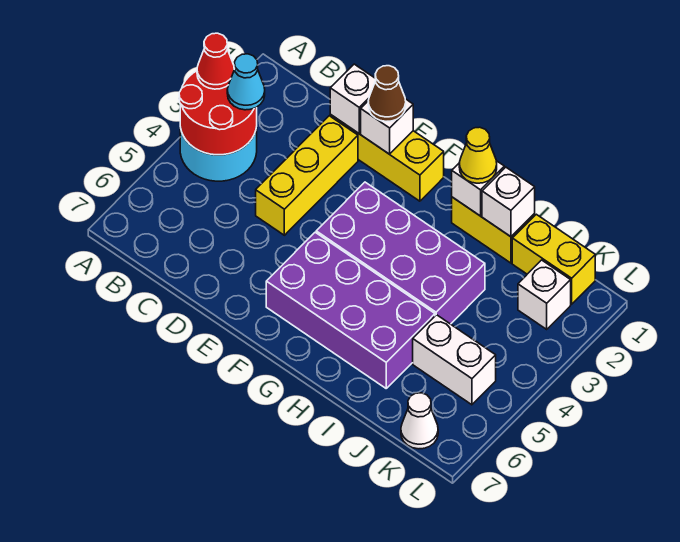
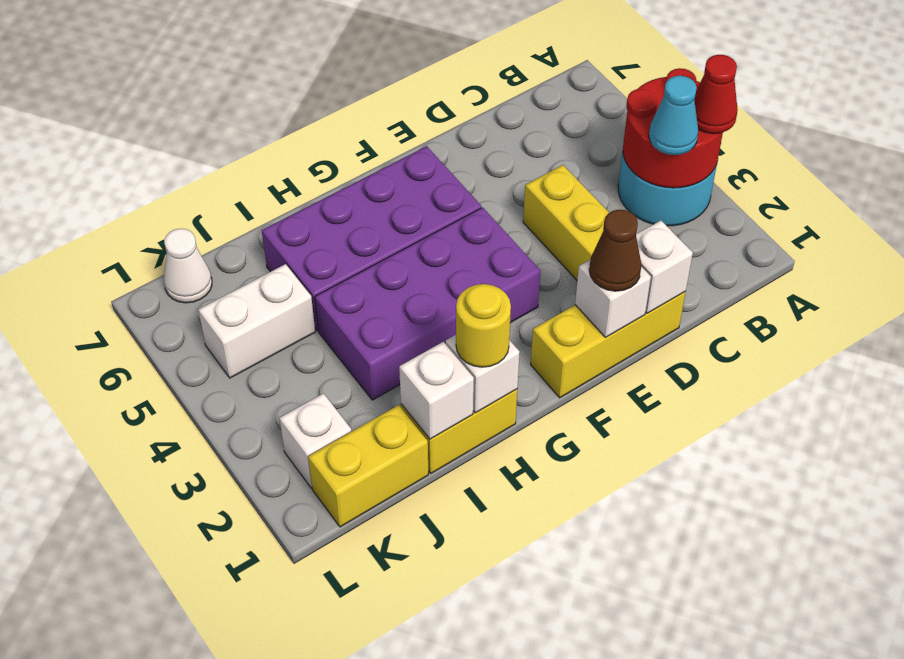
yellow 1x1 cone [459,127,497,183] -> yellow 1x1 round brick [456,284,511,367]

